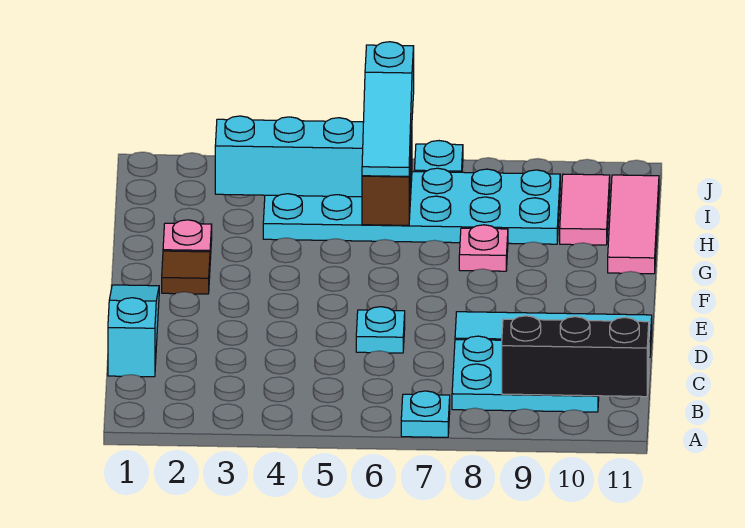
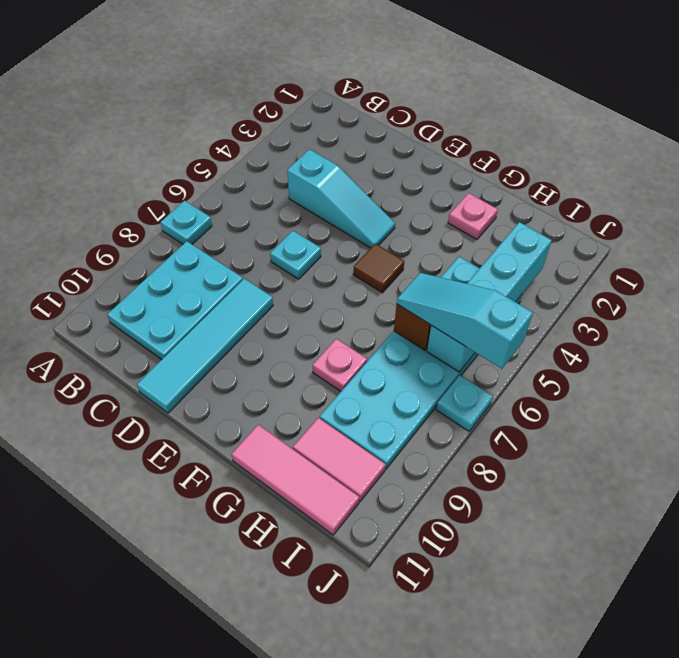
black 1x3 brick [502,316,649,397] -> none
cyan 1x3 slope [108,285,159,377] -> cyan 1x3 slope moved to [287,149,395,248]
brown 1x1 tile [162,251,210,294] -> brown 1x1 tile moved to [353,243,404,293]

